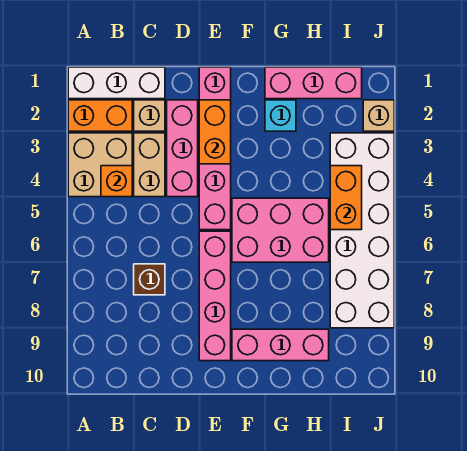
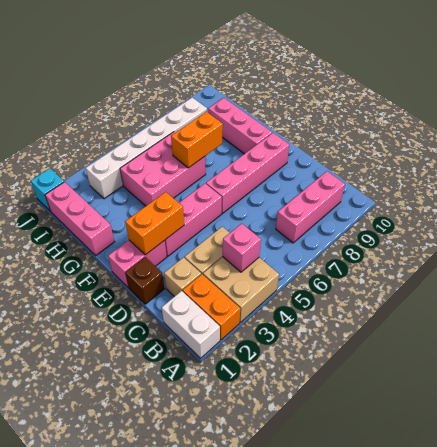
white 1x3 brick [68,67,165,99] -> white 1x2 brick [162,291,220,358]
orange 1x1 brick [101,166,132,197] -> pink 1x1 brick [223,224,261,272]
brown 1x1 brick [134,264,165,295] -> brown 1x1 brick moved to [125,257,164,304]
pink 1x3 brick [167,100,198,197] -> pink 1x3 brick moved to [276,171,345,243]
pink 2x3 brick [232,198,329,262] -> pink 2x3 brick turned to [120,132,206,206]
cyan 1x1 brick [265,100,296,131] -> cyan 1x1 brick moved to [31,168,64,211]
white 2x6 brick [330,133,394,328] -> white 1x6 brick [86,98,207,199]
orange 1x2 brick [330,166,362,230] -> orange 1x2 brick moved to [171,112,223,168]
tan 1x1 brick [363,100,394,131] -> none

